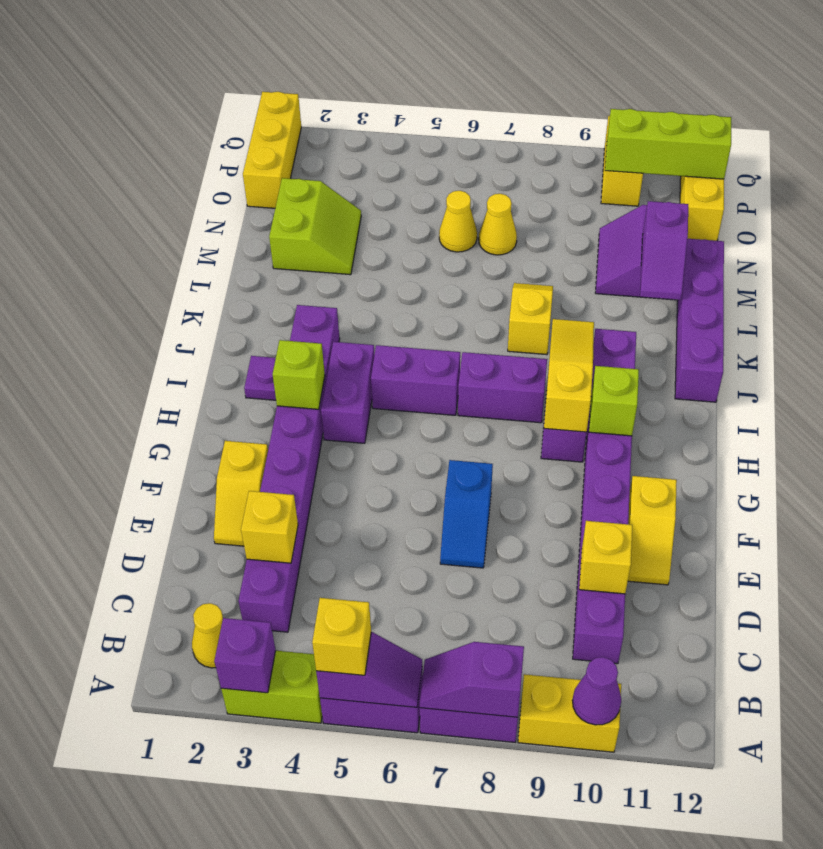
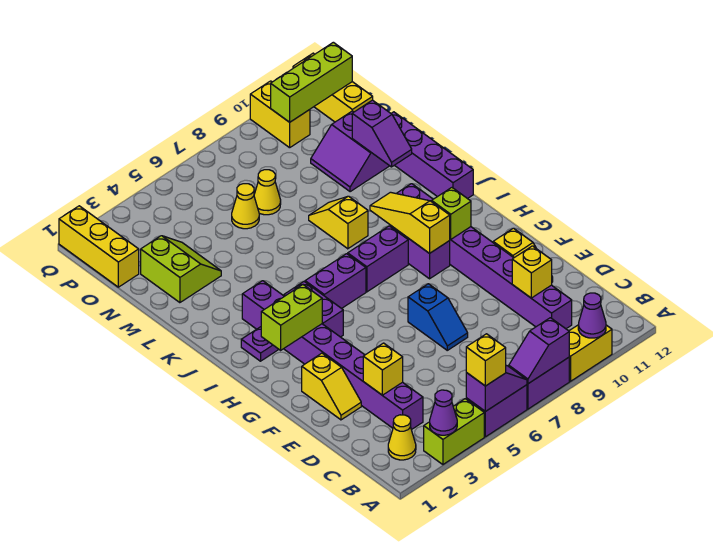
purple 1x1 brick [214,618,276,693] -> purple 1x1 cone [430,390,457,435]
lime 1x1 brick [273,340,325,409] -> lime 1x2 brick [261,285,322,350]

